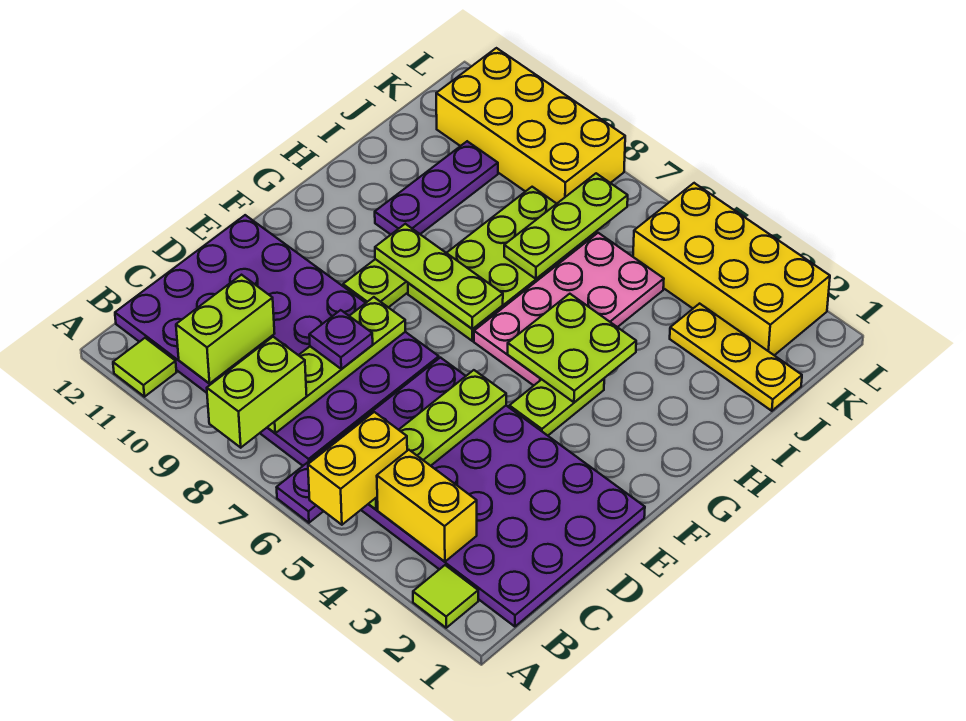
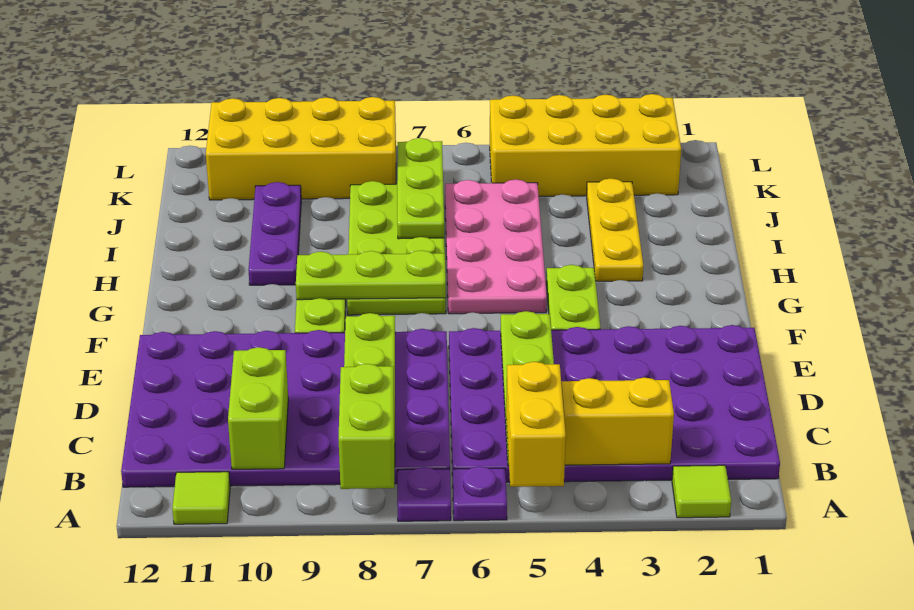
purple 1x1 plate [309,310,373,369] -> purple 1x1 plate moved to [397,467,451,521]
lime 2x2 plate [508,294,636,402] -> none
yellow 1x3 plate [670,304,802,411] -> yellow 1x3 plate turned to [587,178,643,281]

